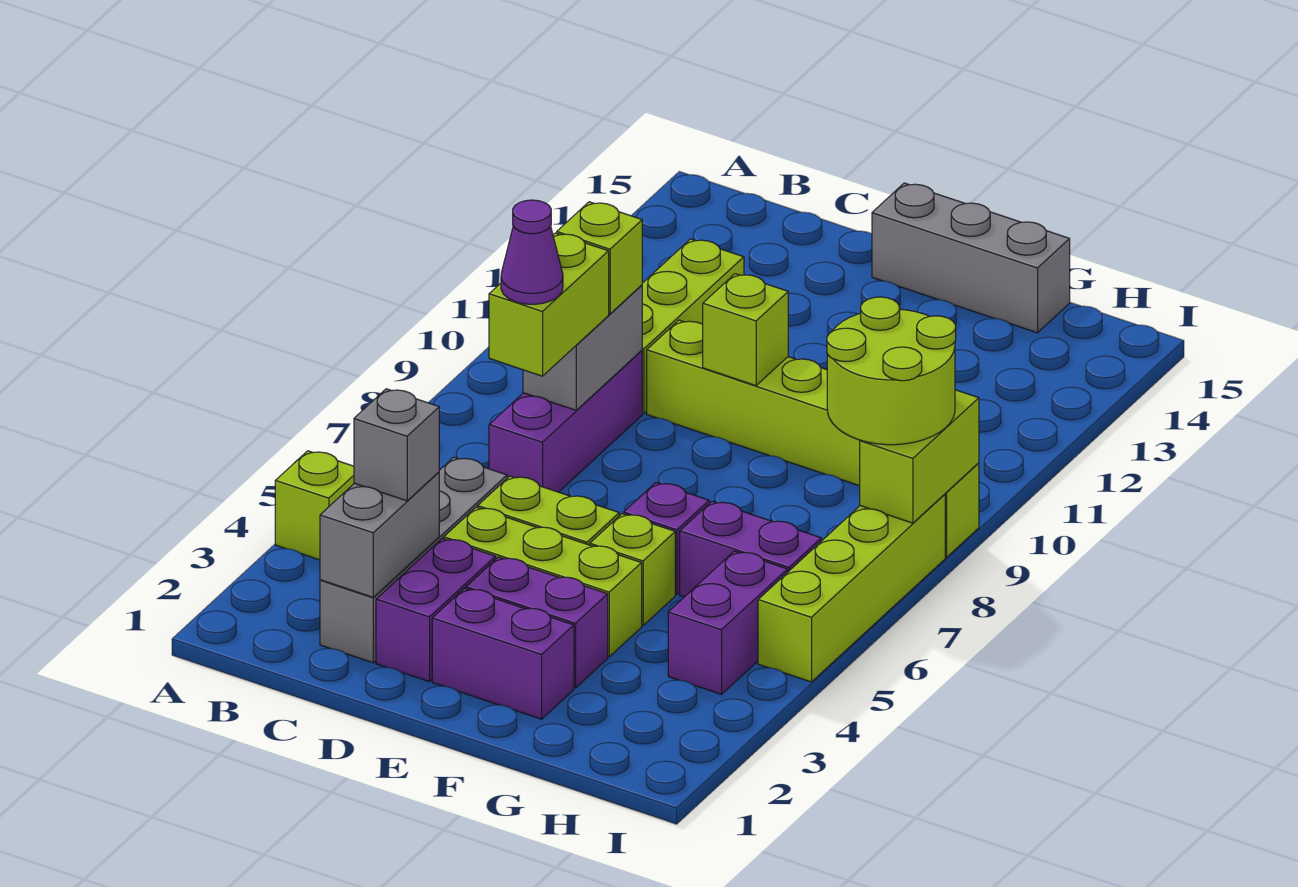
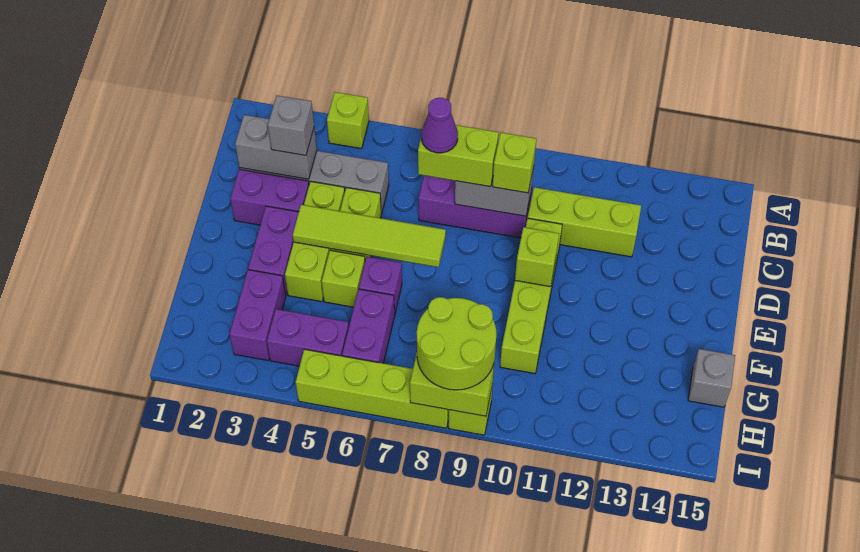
purple 1x2 brick [432,588,574,719] -> purple 1x2 brick moved to [229,270,286,361]
none -> lime 1x4 tile [293,205,446,267]
grey 1x3 brick [872,183,1070,333] -> grey 1x1 brick [688,349,735,407]

